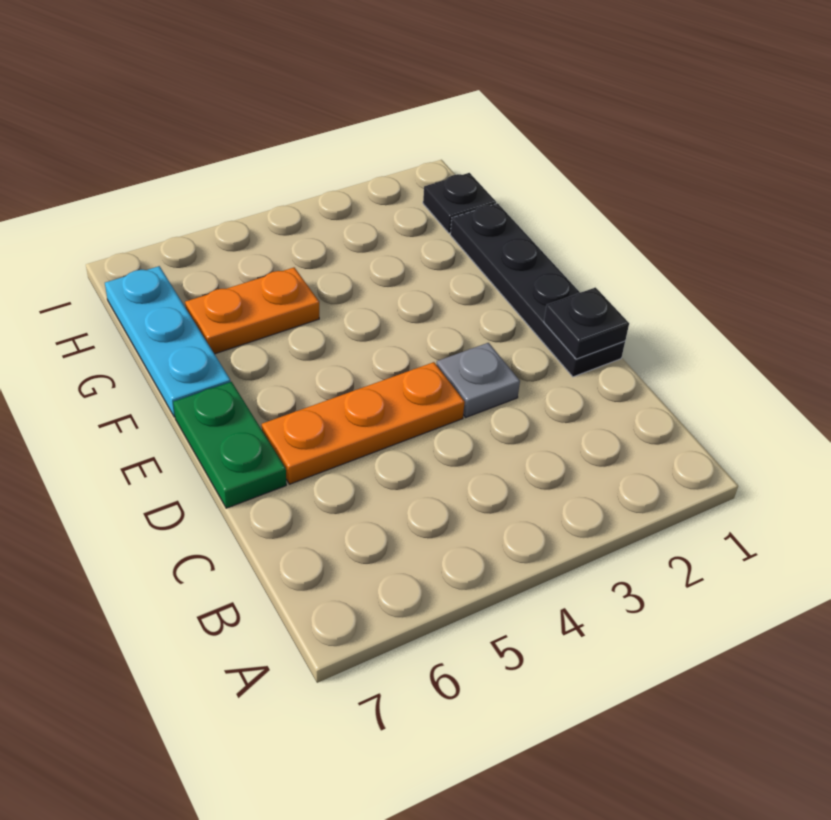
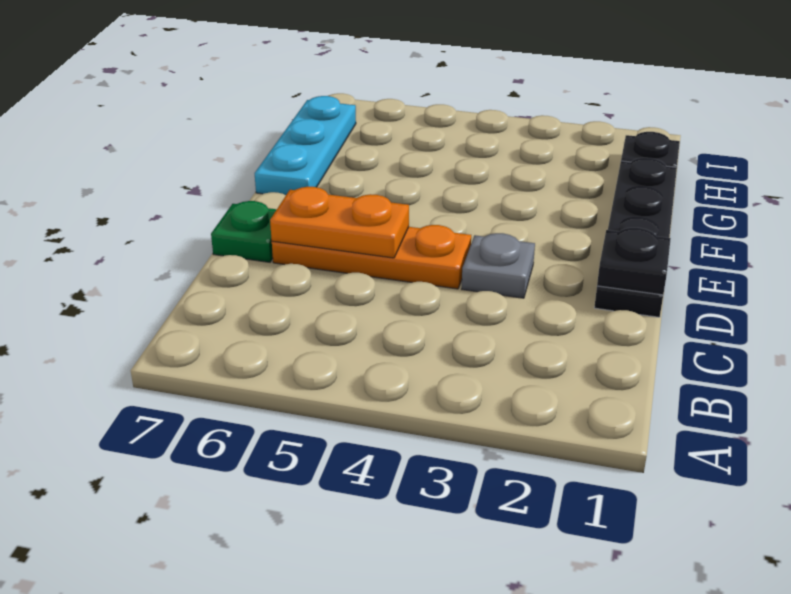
green 1x2 plate [173,382,286,508] -> green 1x1 plate [211,201,277,262]
orange 1x2 plate [185,268,319,354] -> orange 1x2 plate moved to [270,187,409,258]

